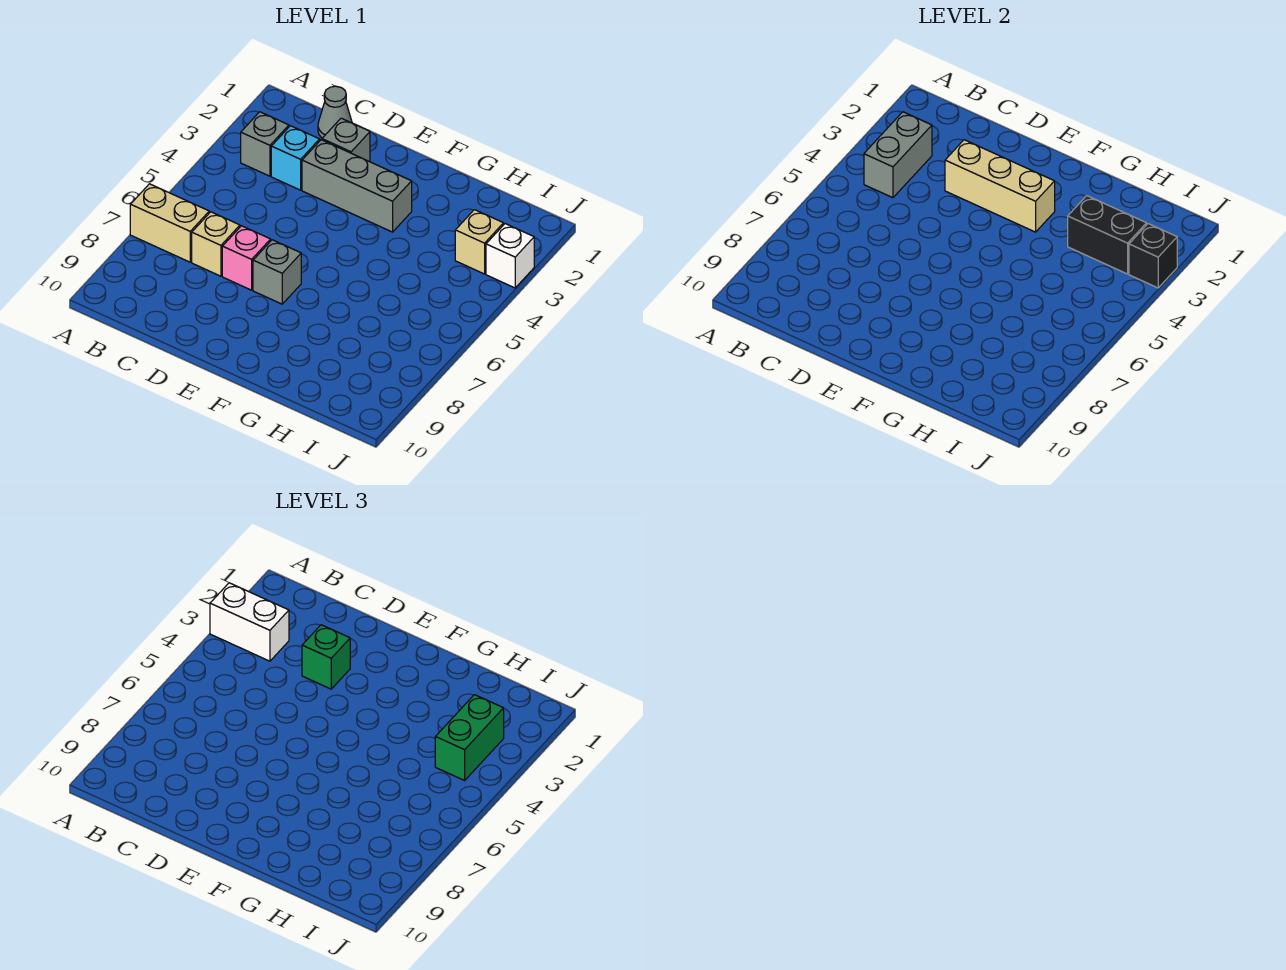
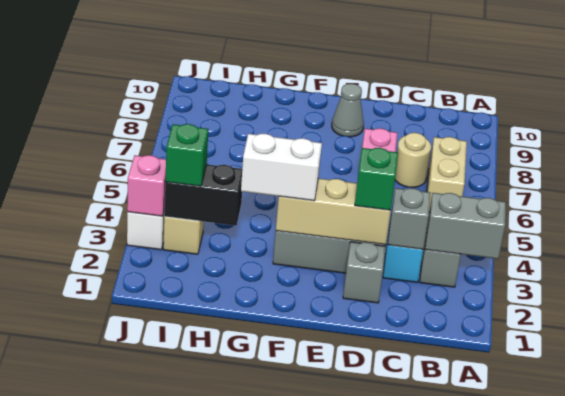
white 1x2 brick [210,583,289,661] -> white 1x2 brick moved to [241,134,322,201]
tan 1x2 brick [130,184,209,262] -> tan 1x2 brick turned to [427,137,467,210]
grey 1x2 brick [864,112,932,198] -> grey 1x2 brick turned to [425,193,506,259]
grey 1x1 cone [318,86,352,138] -> grey 1x1 cone moved to [332,84,364,137]
tan 1x1 brick [192,212,240,276] -> tan 1x1 round brick [395,133,431,187]
grey 1x1 brick [253,240,301,304] -> grey 1x1 brick moved to [388,188,431,249]
green 1x2 brick [435,695,504,780] -> green 1x1 brick [165,124,208,186]
black 1x1 brick [1129,224,1177,288] -> pink 1x1 brick [127,155,166,216]

